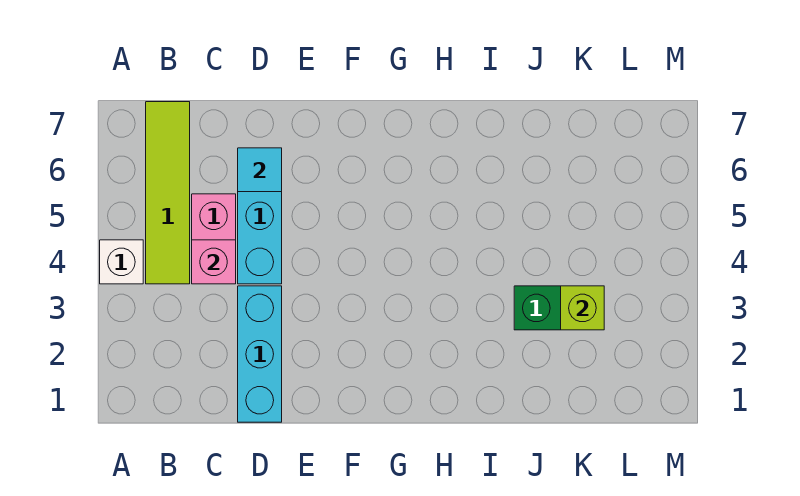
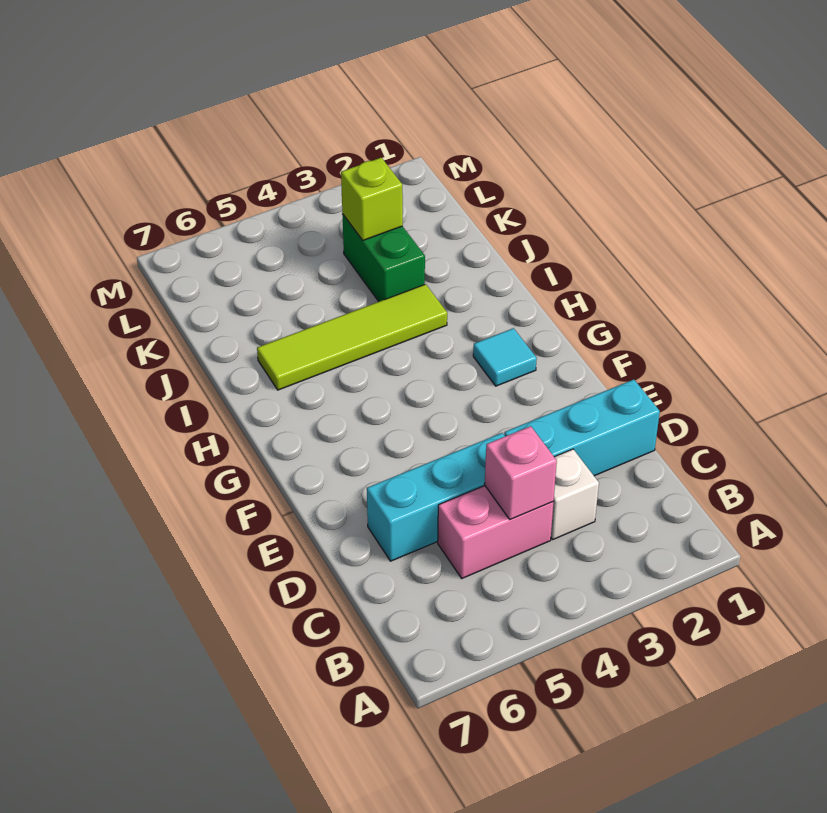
white 1x1 brick [100,240,143,284] -> white 1x1 brick moved to [551,449,599,539]
lime 1x4 tile [146,102,190,284] -> lime 1x4 tile moved to [257,284,447,390]
cyan 1x1 tile [238,148,282,192] -> cyan 1x1 tile moved to [473,328,537,386]

